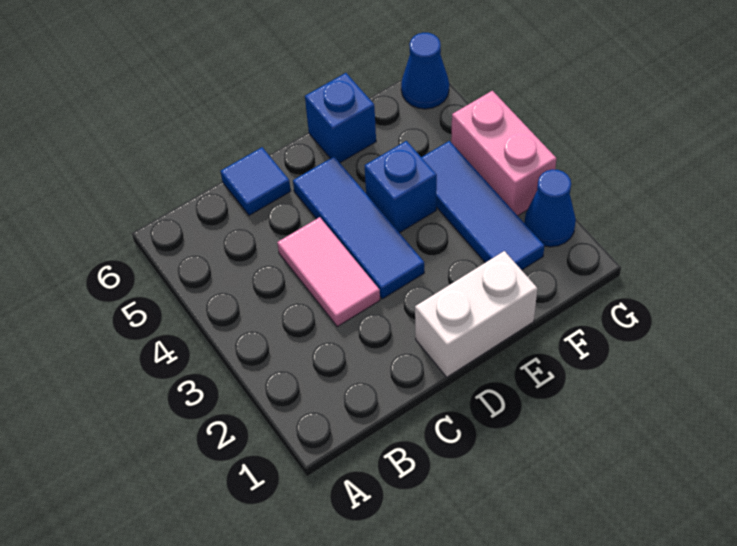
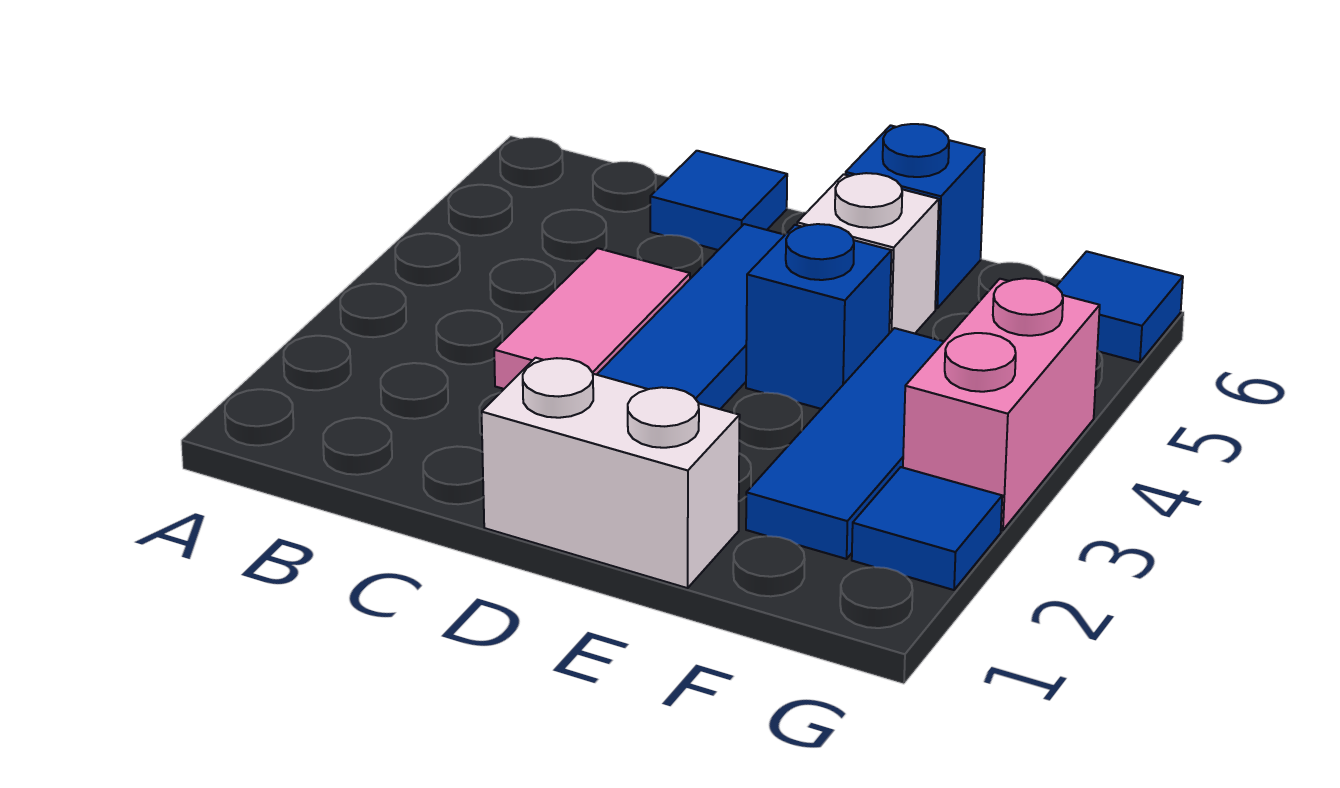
none -> white 1x1 brick [797,173,939,333]
blue 1x1 cone [524,169,576,247] -> blue 1x1 tile [852,467,1002,590]
blue 1x1 cone [401,33,449,109] -> blue 1x1 tile [1056,251,1183,362]

